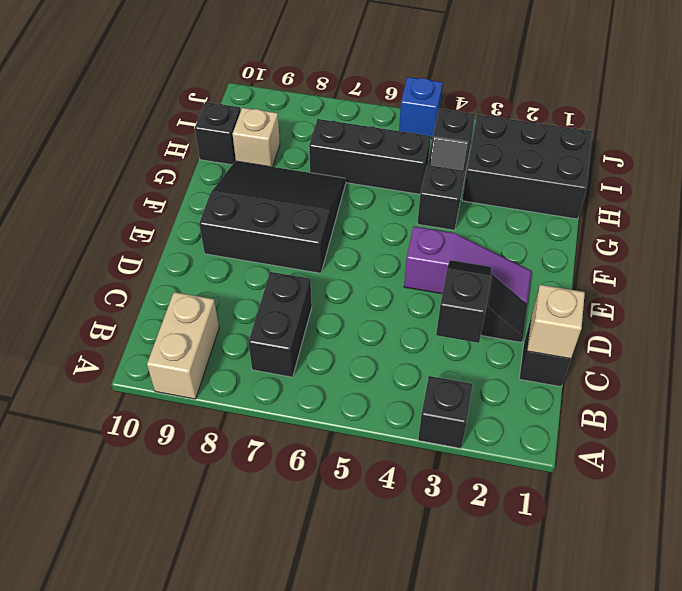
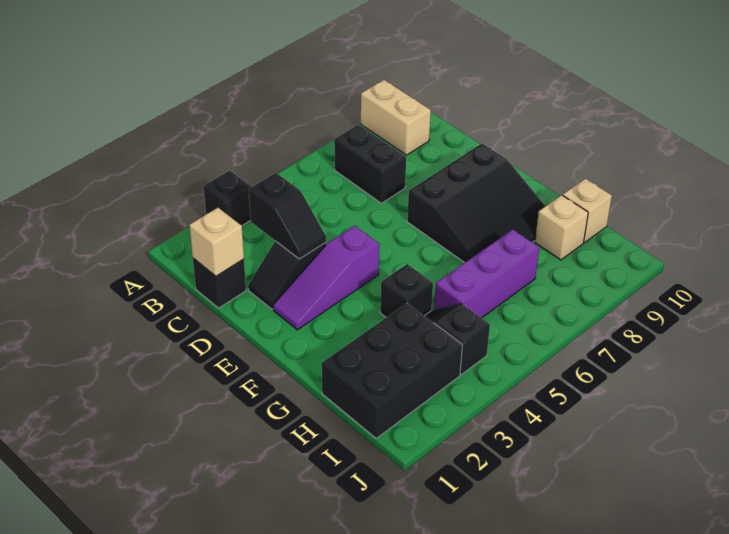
black 1x3 brick [309,119,431,194] -> purple 1x3 brick [434,229,539,318]
black 1x1 brick [195,102,241,165] -> tan 1x1 brick [563,179,612,243]
blue 1x1 brick [399,77,442,139] -> none

